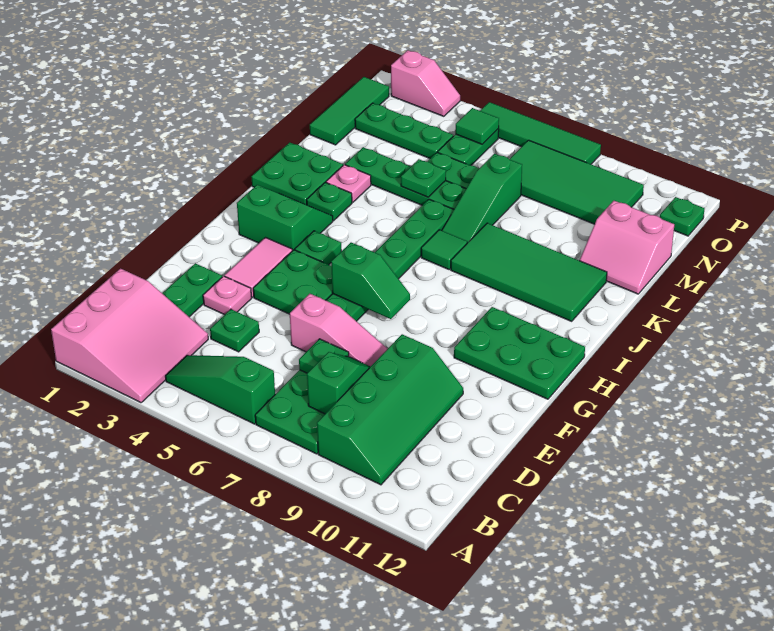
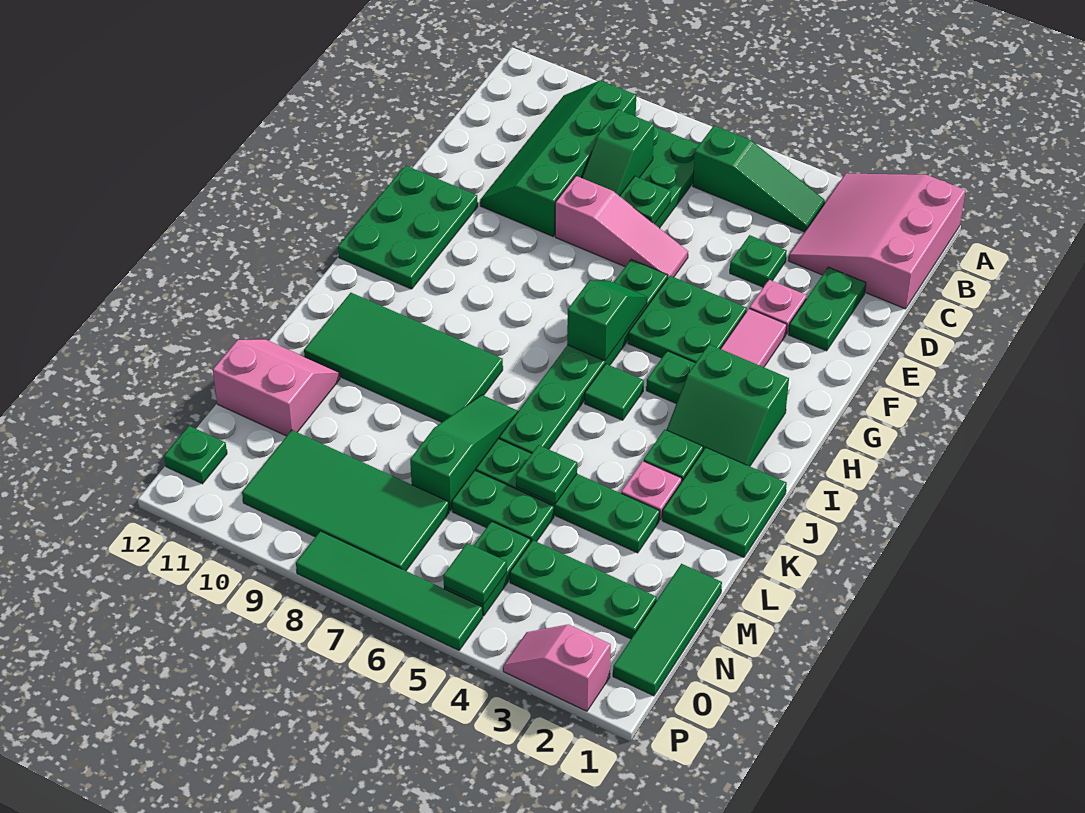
pink 1x3 slope [290,294,388,366] -> pink 1x3 slope turned to [555,176,688,277]
green 1x2 slope [331,243,410,319] -> green 1x2 slope turned to [567,280,647,361]
green 2x3 plate [454,307,585,399] -> green 2x3 plate turned to [338,165,478,289]
green 1x1 tile [421,230,467,269] -> green 1x1 tile moved to [585,364,644,420]

